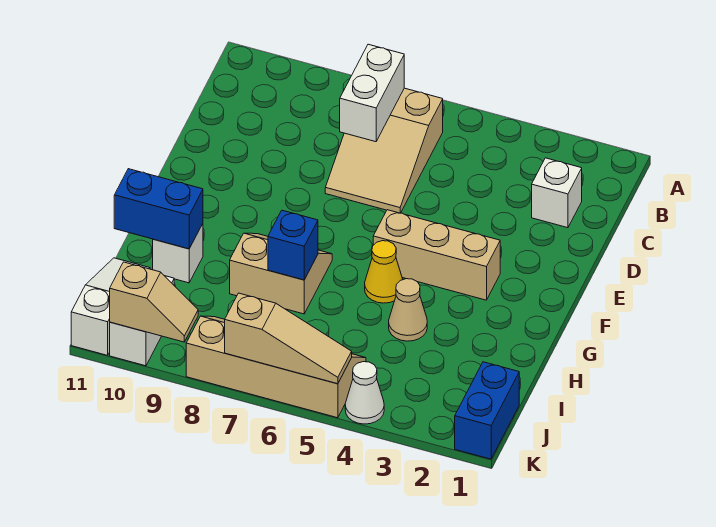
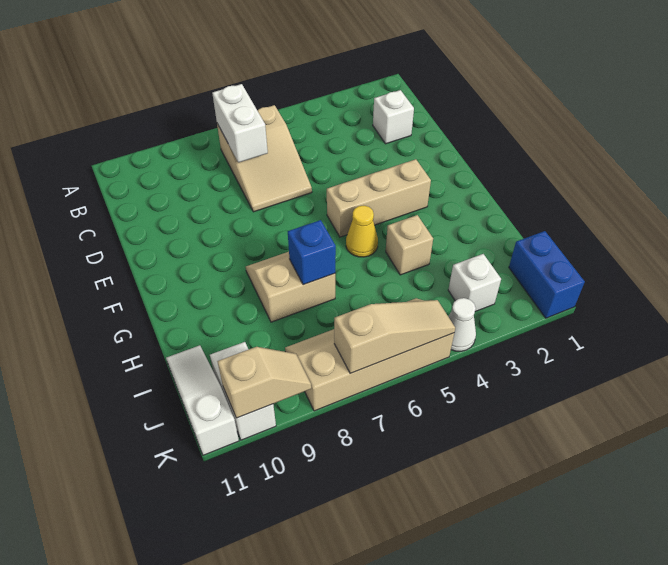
tan 1x1 cone [389,279,427,341] -> tan 1x1 brick [386,215,433,275]
white 1x1 brick [153,224,203,283] -> white 1x1 brick moved to [448,254,501,312]
blue 1x2 brick [114,169,203,249] -> none

